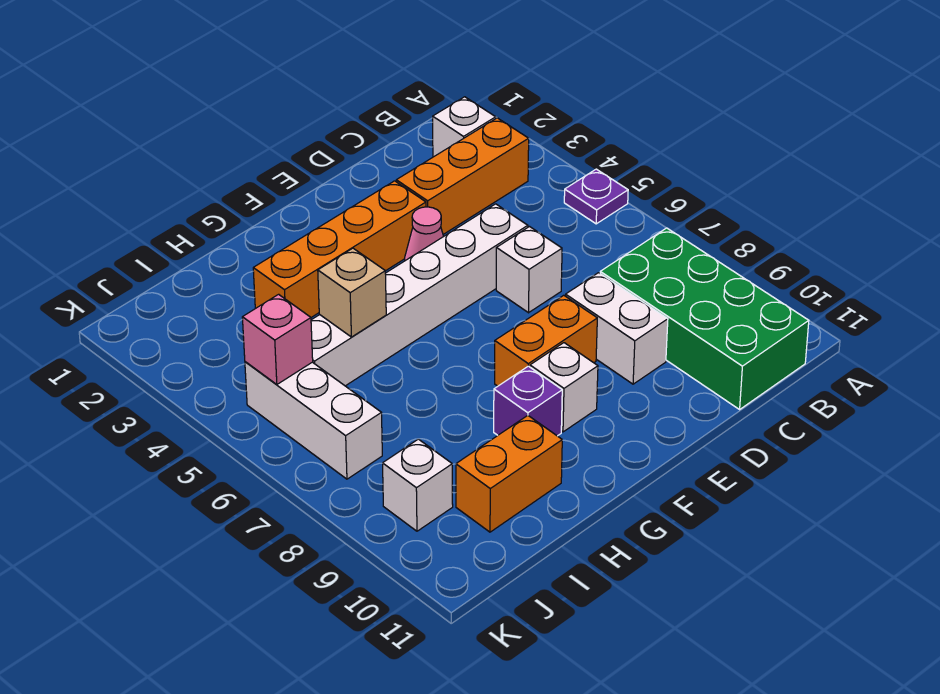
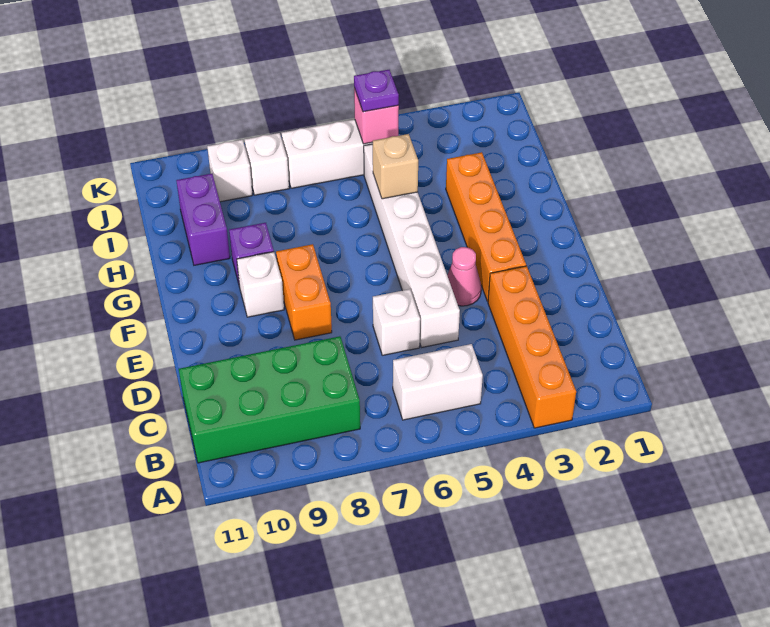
purple 1x1 plate [564,169,628,224] -> purple 1x1 plate moved to [354,70,399,112]
white 1x1 brick [433,97,496,157] -> white 1x1 brick moved to [245,133,289,195]
orange 1x3 brick [396,118,529,234] -> orange 1x4 brick [488,266,576,428]
white 1x2 brick [566,273,668,384] -> white 1x2 brick moved to [393,344,483,420]
orange 1x2 brick [456,416,562,532] -> purple 1x2 brick [176,174,230,265]

